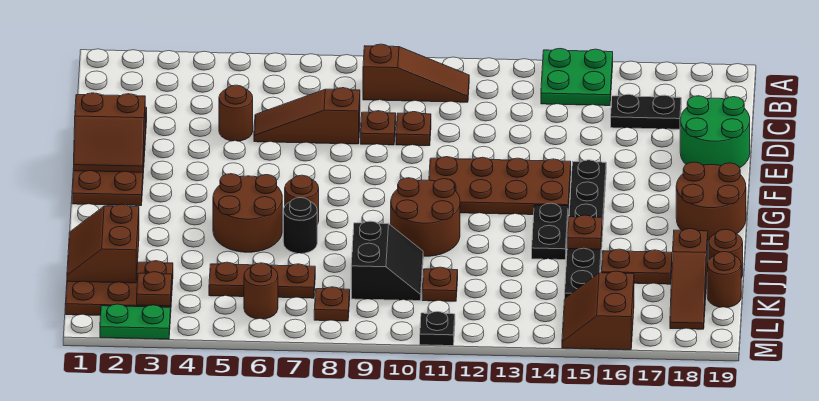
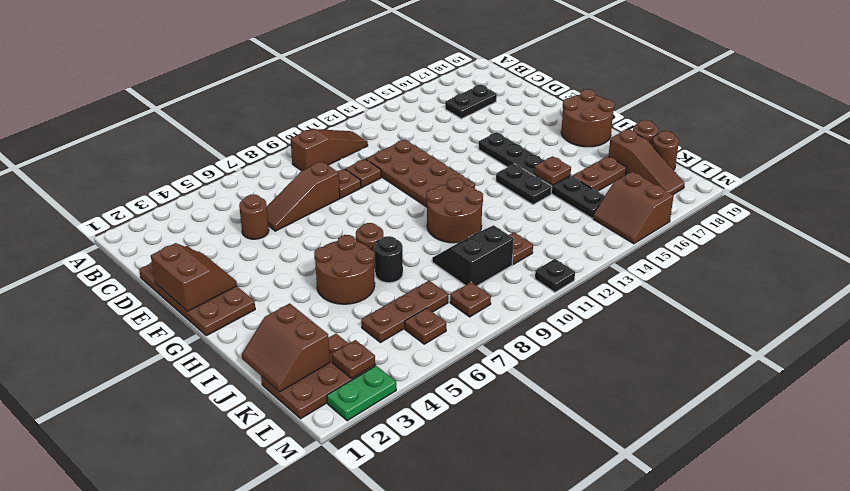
green 2x2 plate [541,49,613,106] -> none
green 2x2 round brick [680,96,750,168] -> none
brown 2x2 slope [74,93,145,172] -> brown 2x2 slope turned to [151,243,237,311]
brown 2x4 plate [429,157,571,215] -> brown 2x4 plate turned to [366,140,475,207]
black 2x2 slope [351,221,423,301] -> black 2x2 slope turned to [432,225,514,286]
brown 1x1 round brick [244,263,278,319] -> brown 1x1 plate [405,308,446,344]

